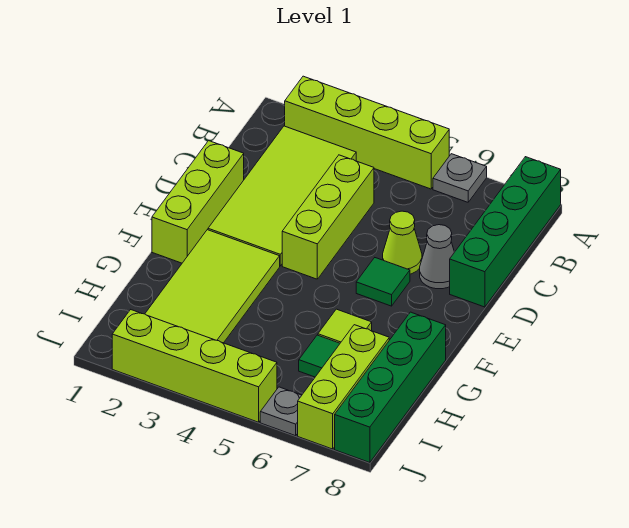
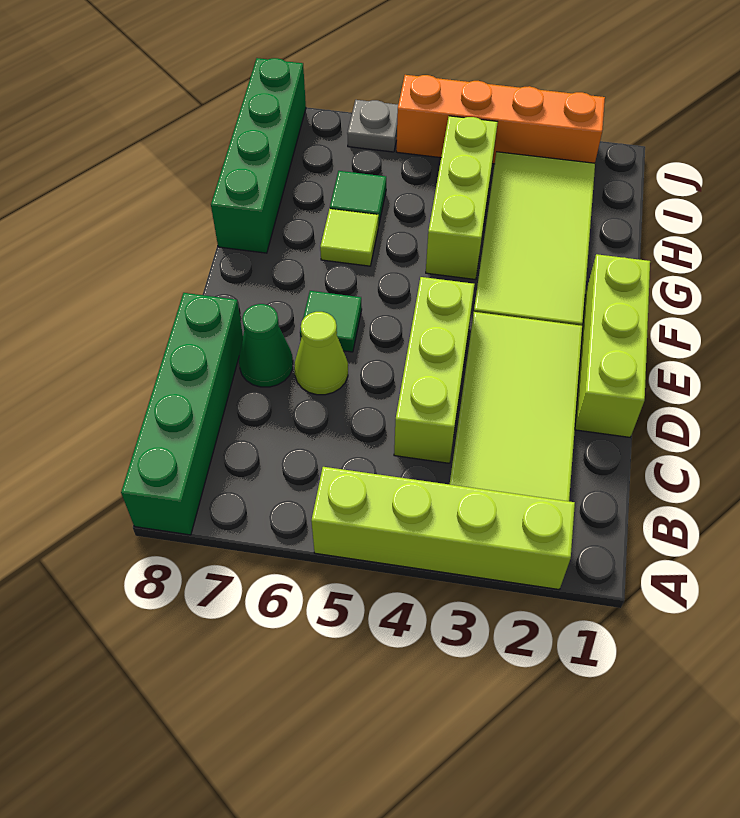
grey 1x1 plate [433,154,487,202] -> none
grey 1x1 cone [420,225,454,289] -> green 1x1 cone [239,304,293,387]
lime 1x3 brick [298,325,389,449] -> lime 1x3 brick moved to [426,116,498,280]
lime 1x4 brick [112,310,277,422] -> orange 1x4 brick [396,75,605,164]

